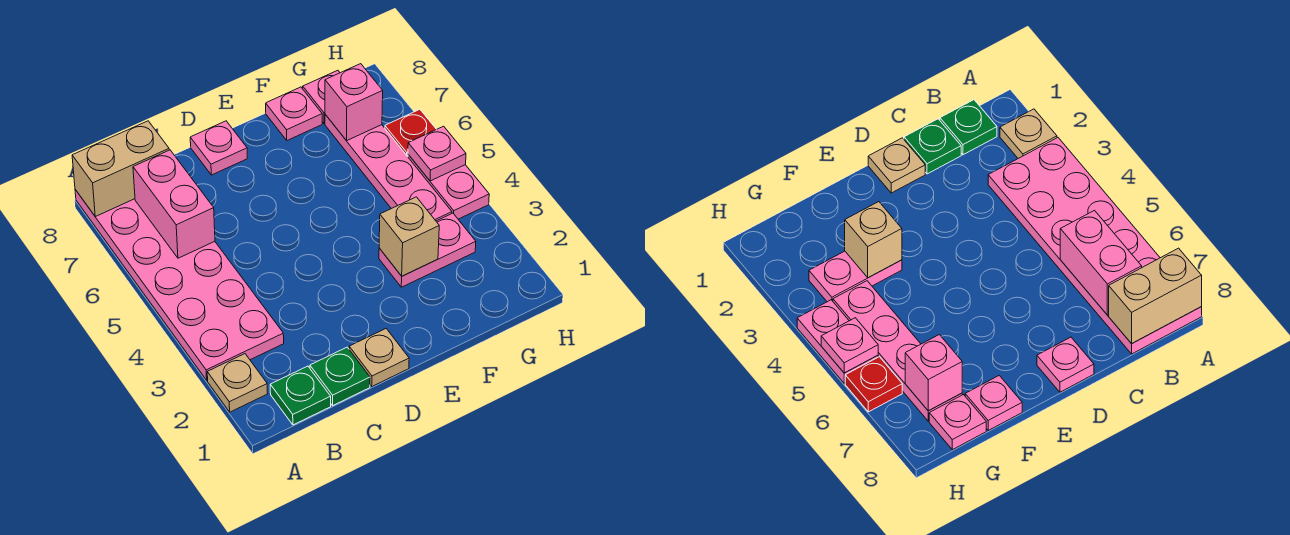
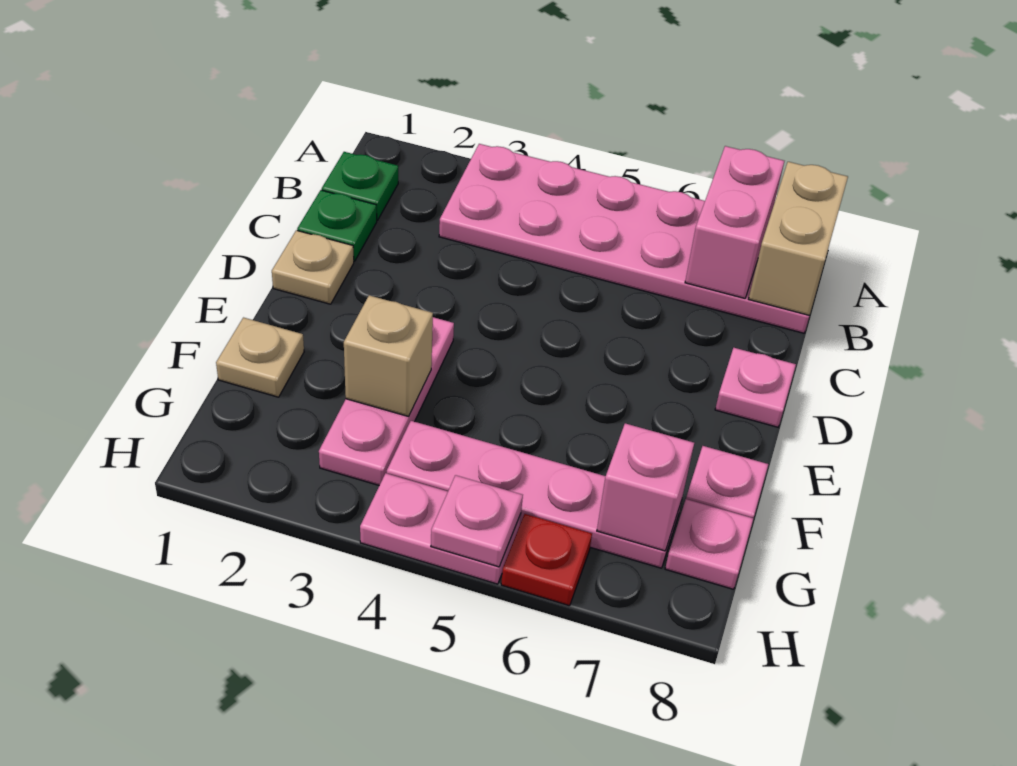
tan 1x1 plate [207,354,268,412] -> tan 1x1 plate moved to [216,318,304,397]
pink 1x2 brick [133,150,215,258] -> pink 1x2 brick turned to [685,146,784,298]
pink 1x2 plate [379,213,476,287] -> pink 1x3 plate [319,317,454,485]

